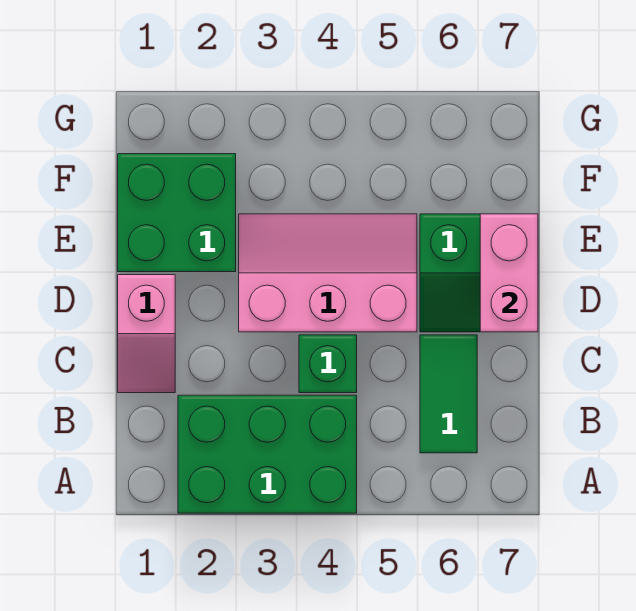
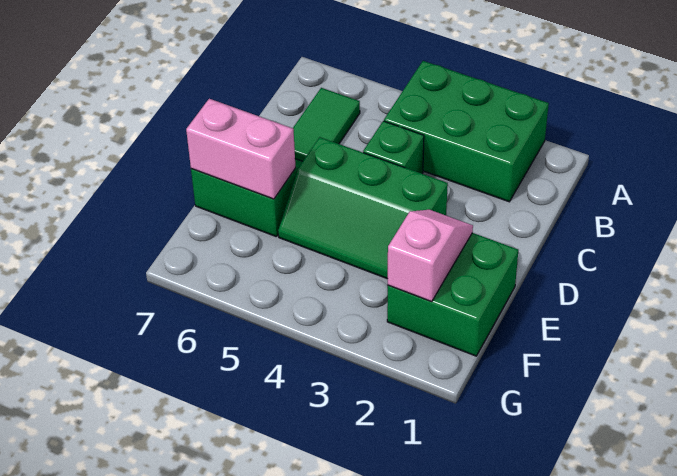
pink 1x2 slope [118,275,175,393] -> pink 1x2 slope moved to [388,210,473,302]
pink 2x3 slope [239,214,417,332] -> green 2x3 slope [278,137,448,279]
pink 1x2 brick [480,214,538,332] -> pink 1x2 brick turned to [186,99,296,199]

